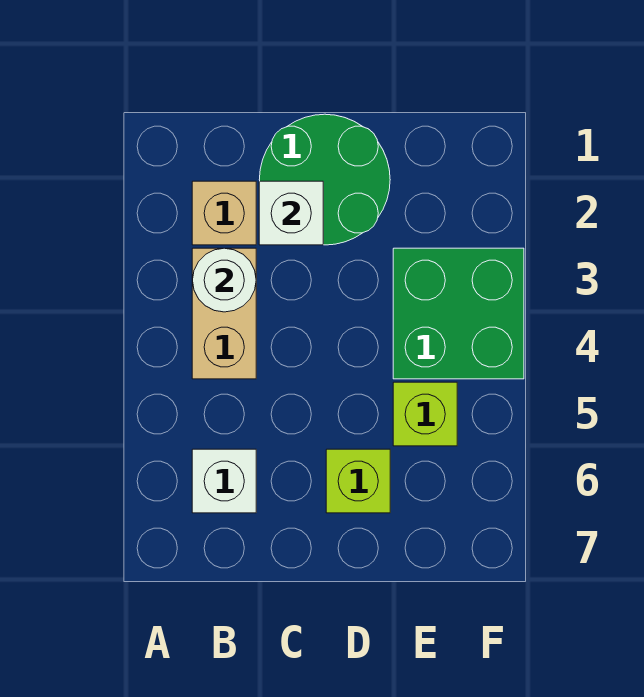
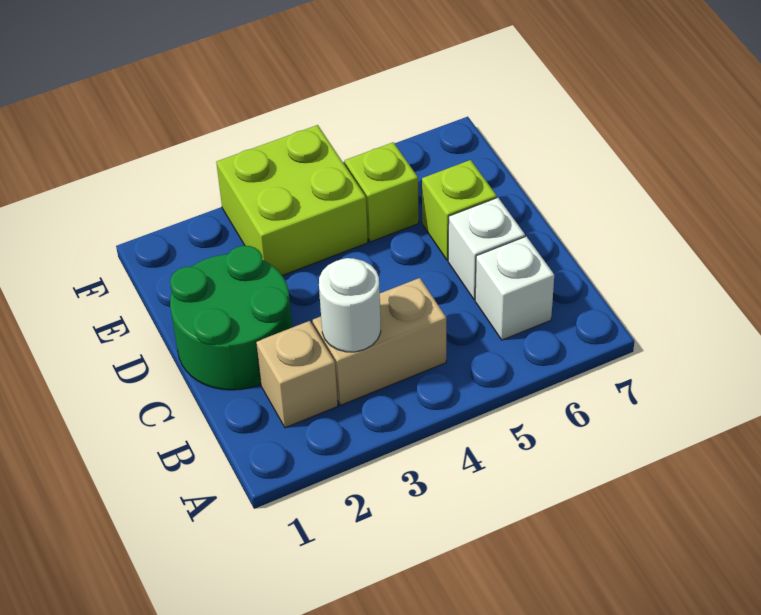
white 1x1 brick [259,181,323,245] -> white 1x1 brick moved to [448,198,525,299]
green 2x2 brick [393,248,524,379] -> lime 2x2 brick [216,125,368,275]

